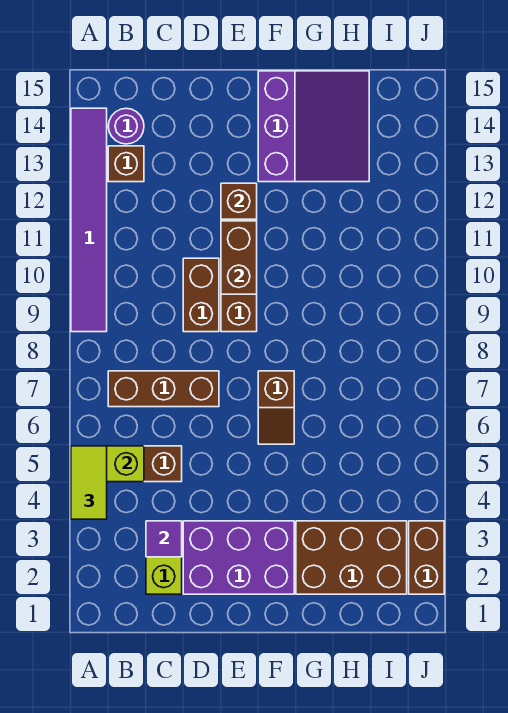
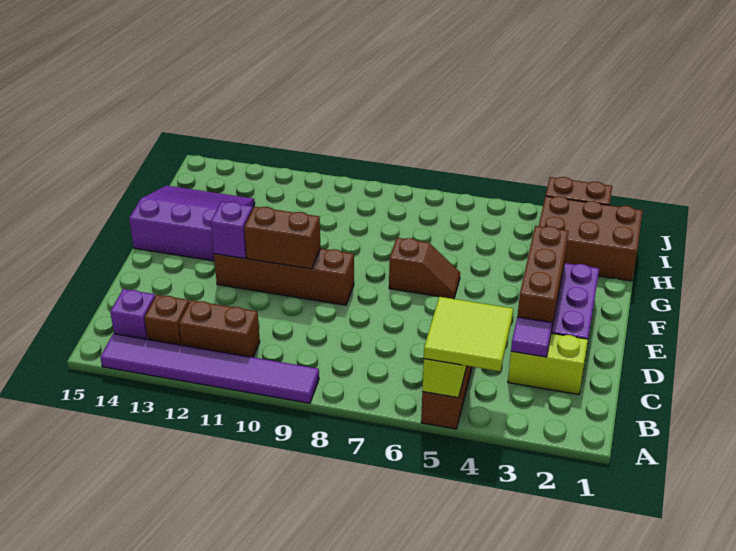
lime 1x2 tile [71,446,107,519] -> lime 2x2 tile [424,297,513,371]
brown 1x3 brick [108,371,219,407] -> brown 1x3 brick moved to [517,226,569,326]
purple 1x1 round brick [108,108,144,144] -> purple 1x1 brick [110,289,155,339]
brown 1x2 brick [183,258,219,332] -> brown 1x2 brick moved to [179,300,260,357]
brown 1x1 brick [221,183,257,219] -> purple 1x1 brick [211,202,253,258]
brown 2x3 brick [296,521,407,594] -> brown 2x3 brick turned to [539,196,643,281]

